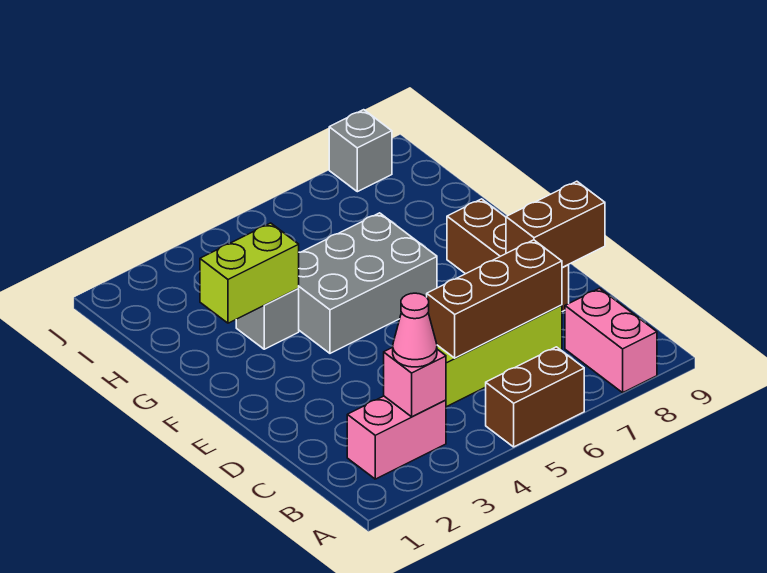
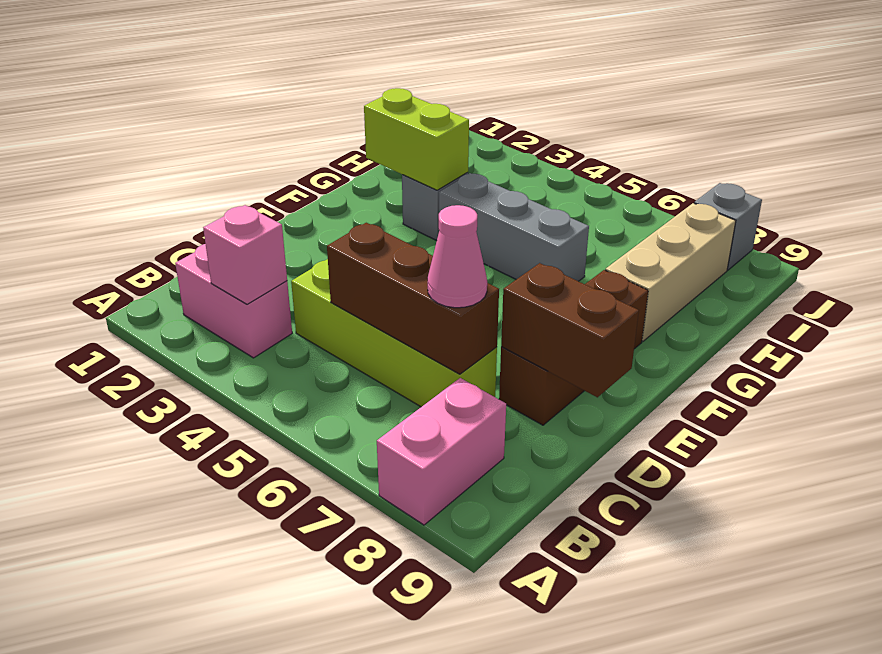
brown 1x2 brick [486,347,584,447] -> none
pink 1x1 cone [393,293,437,367] -> pink 1x1 cone moved to [428,205,487,308]
grey 2x3 brick [298,213,437,353] -> grey 1x3 brick [439,174,589,281]
none -> tan 1x3 brick [605,203,736,341]

